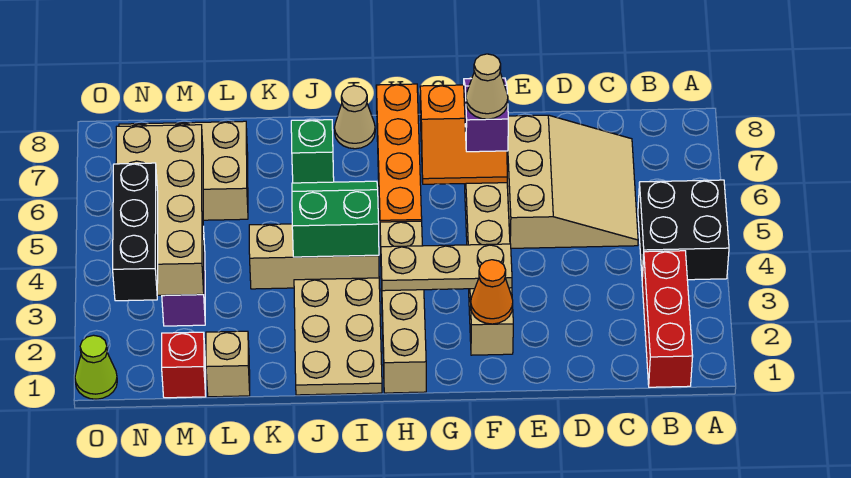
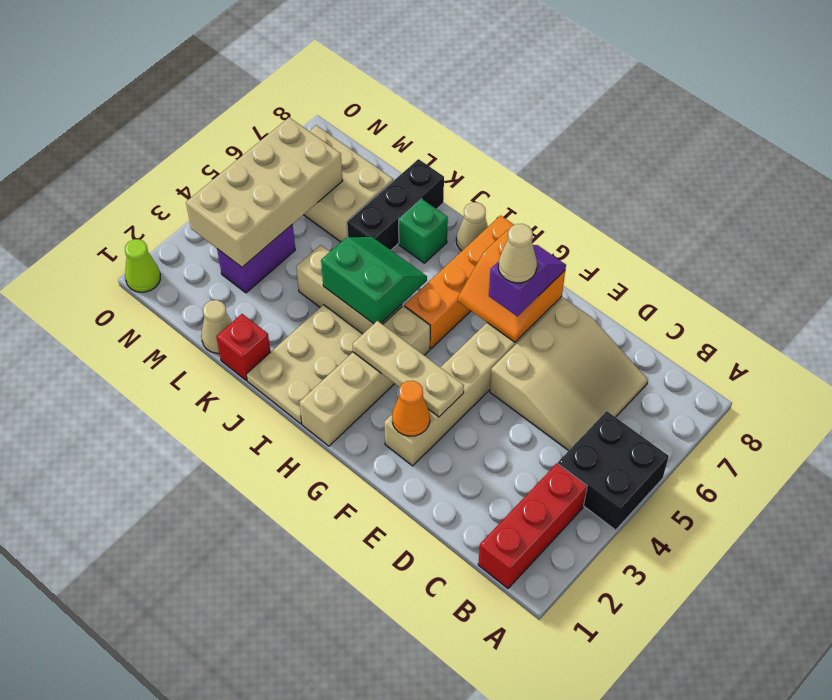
tan 1x1 brick [206,331,250,397] -> tan 1x1 cone [201,300,232,353]
red 1x1 brick [162,332,206,398] -> red 1x1 brick moved to [216,314,271,380]
black 1x3 brick [113,163,158,301] -> black 1x3 brick moved to [347,159,444,250]

